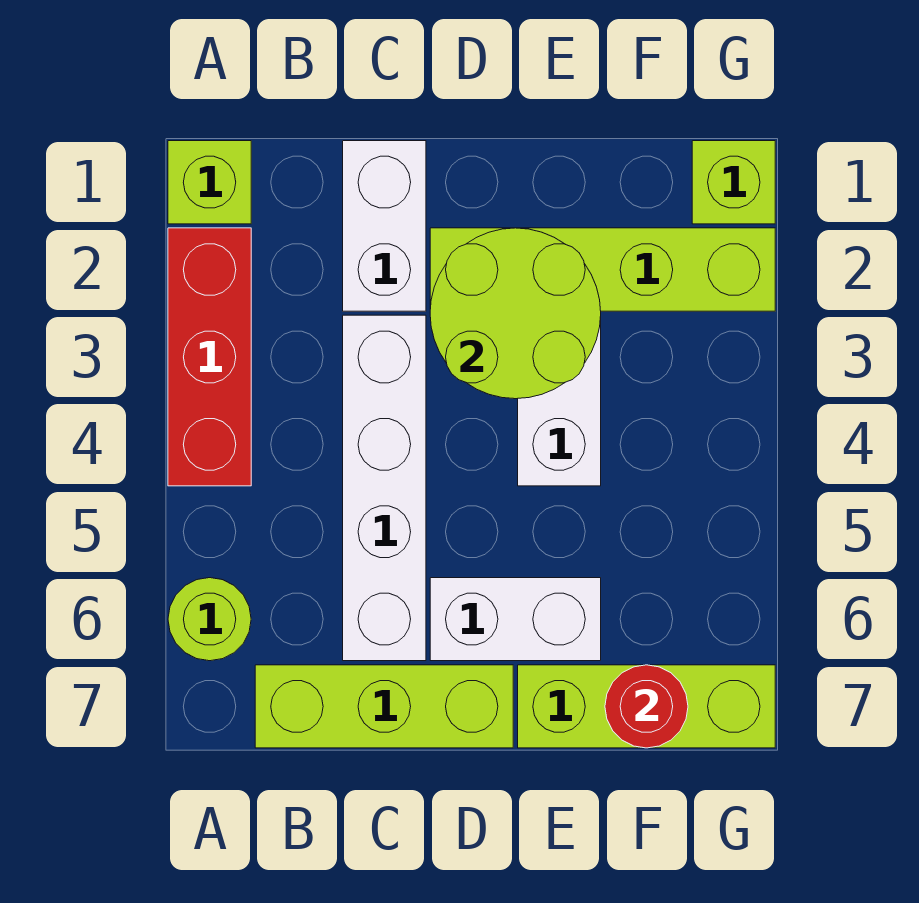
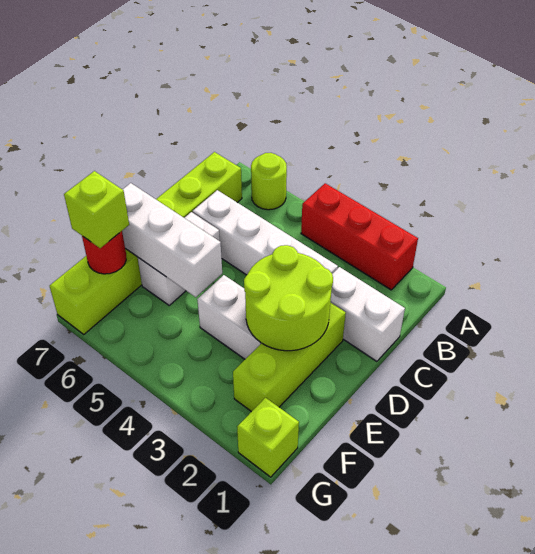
lime 1x1 brick [168,141,251,224] -> lime 1x1 brick moved to [64,171,129,248]
lime 1x4 brick [430,228,775,311] -> lime 1x3 brick [233,302,346,412]
none -> white 1x3 brick [122,183,222,297]

